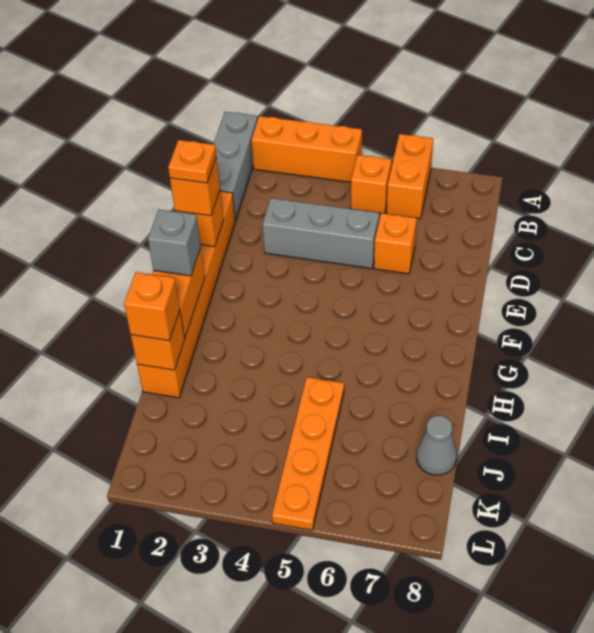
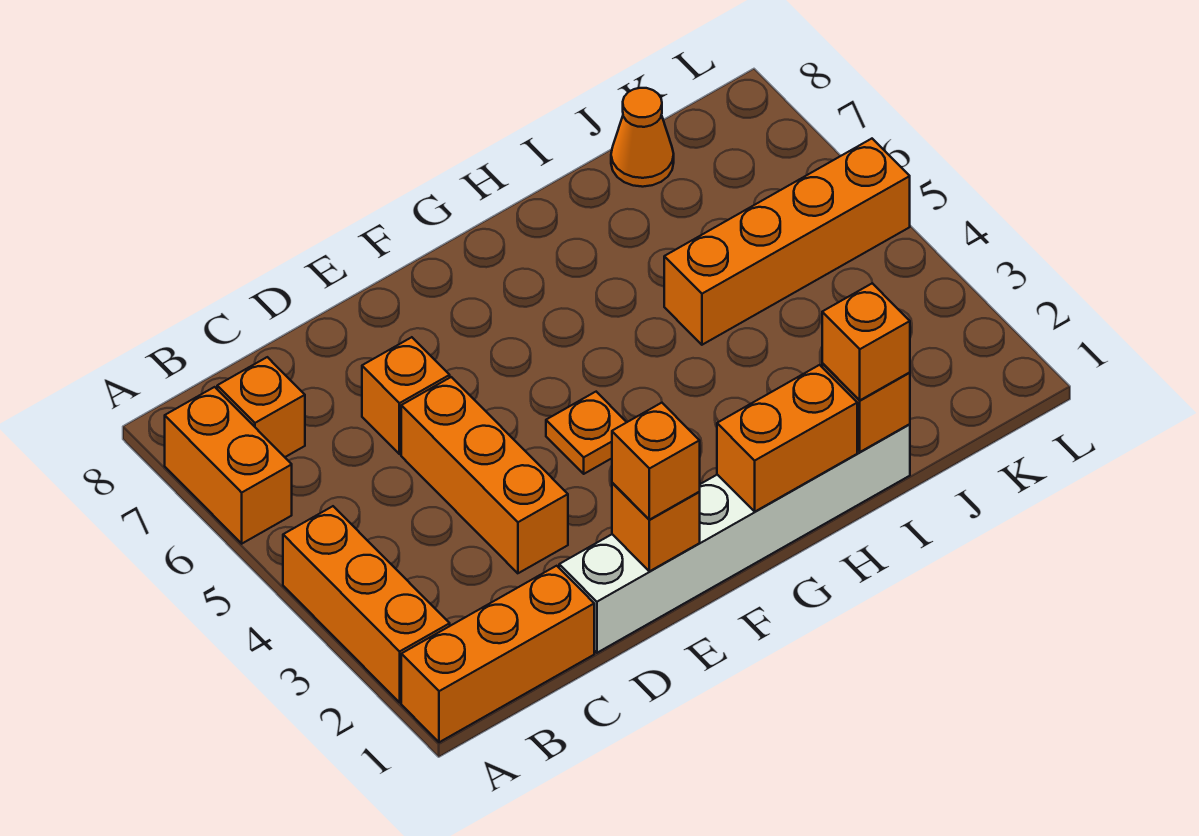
grey 1x3 brick [214,112,258,221] -> orange 1x3 brick [401,566,594,742]
orange 1x2 brick [387,134,433,219] -> orange 1x2 brick turned to [165,387,292,544]
orange 1x1 brick [351,155,392,213] -> orange 1x1 brick moved to [217,357,305,457]
orange 1x6 brick [137,191,235,398] -> white 1x6 brick [559,424,910,653]
grey 1x3 brick [263,198,379,269] -> orange 1x3 brick [401,377,568,573]
orange 1x1 plate [168,140,216,183] -> orange 1x1 plate moved to [546,392,627,474]
grey 1x1 brick [148,210,201,276] -> none
orange 1x4 plate [272,377,344,530] -> orange 1x4 brick [664,139,910,345]
grey 1x1 cone [417,416,457,475] -> orange 1x1 cone [611,88,674,187]

